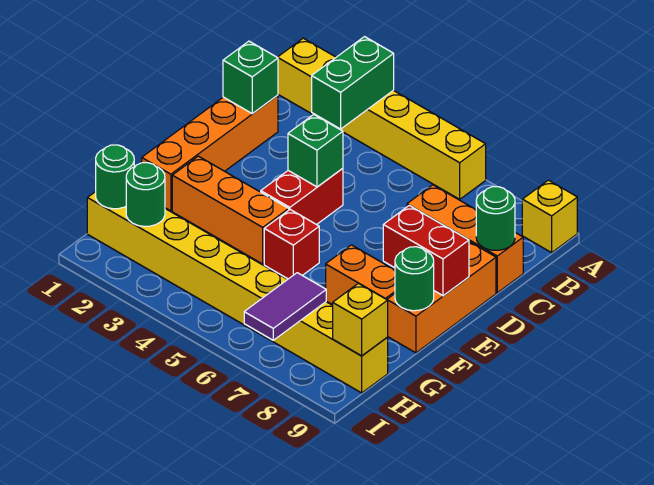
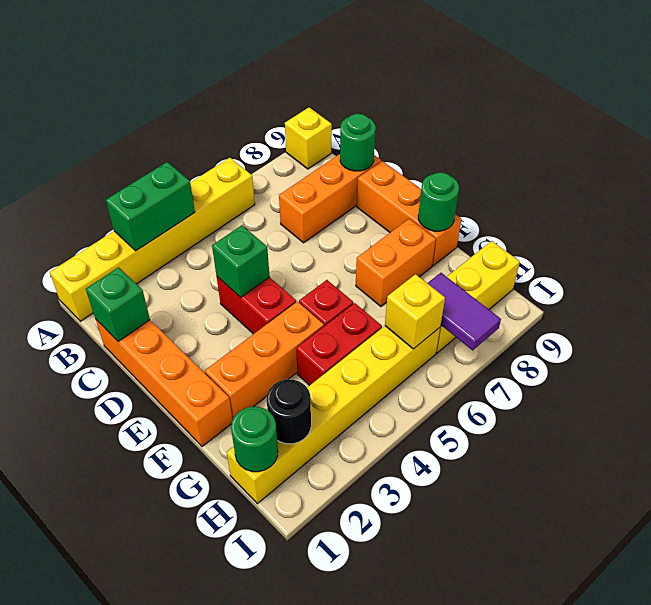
green 1x2 brick [312,37,394,129] -> green 1x2 brick turned to [106,162,195,251]
red 1x2 brick [383,205,469,296] -> red 1x2 brick moved to [296,303,382,386]
green 1x1 round brick [126,163,165,226] -> black 1x1 round brick [267,379,311,444]
yellow 1x1 brick [333,283,388,356] -> yellow 1x1 brick moved to [385,274,445,349]

